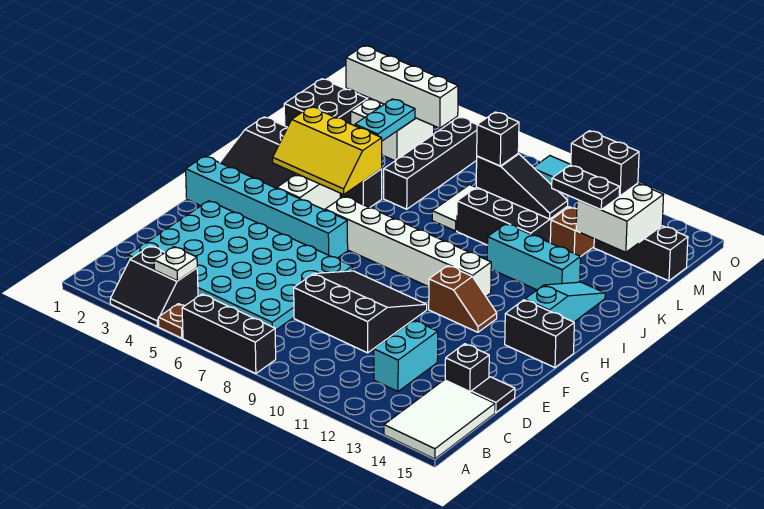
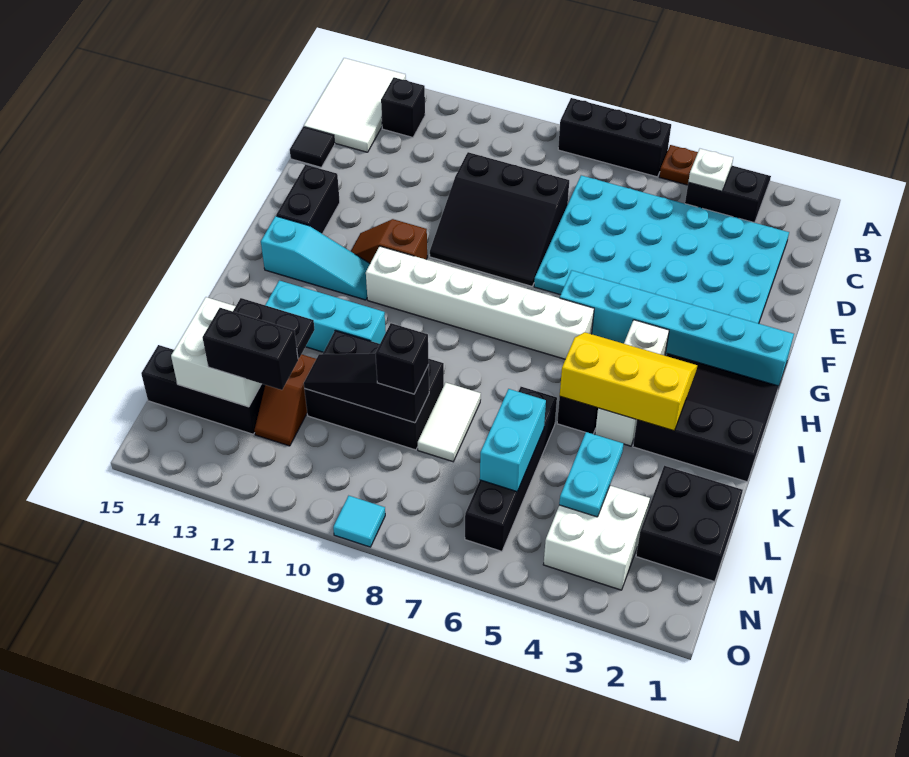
cyan 1x2 brick [374,320,438,391] -> cyan 1x2 brick moved to [480,389,546,491]
black 1x1 brick [445,344,489,392] -> black 1x1 brick moved to [381,77,425,137]
black 1x2 brick [505,300,574,368] -> black 1x2 brick turned to [276,165,340,234]
cyan 1x3 slope [525,282,605,322] -> cyan 1x3 slope turned to [261,216,370,300]
white 1x4 brick [346,46,458,128] -> none

